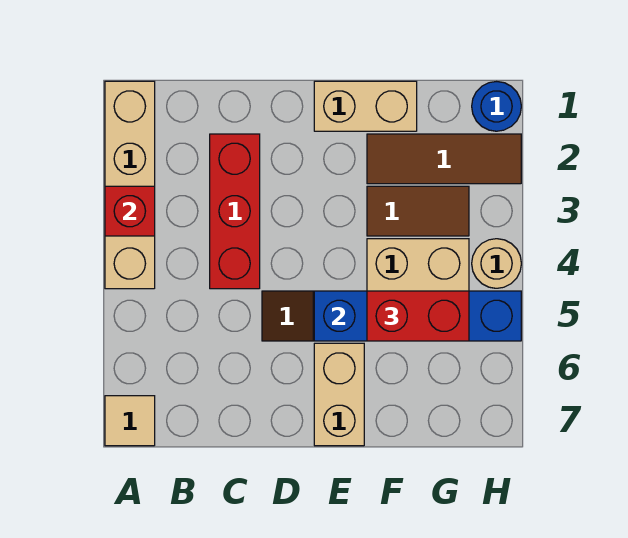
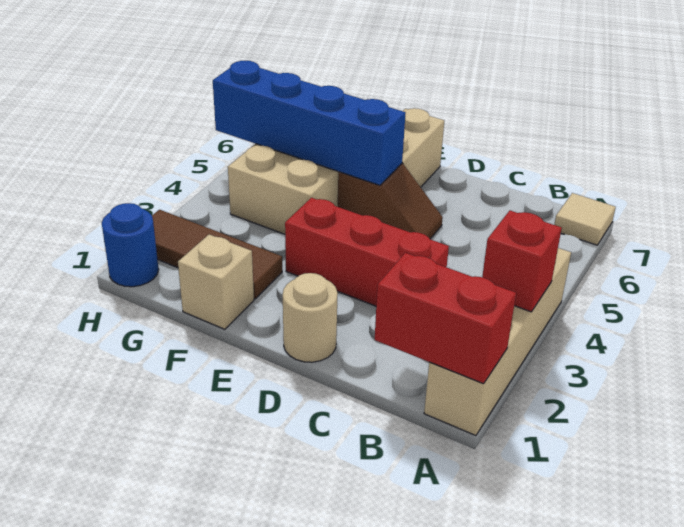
red 1x3 brick [210,134,260,289] -> red 1x3 brick turned to [285,198,449,306]
tan 1x2 brick [314,81,417,131] -> tan 1x1 brick [178,234,254,329]
brown 1x2 tile [367,186,469,236] -> none
red 1x2 brick [367,291,469,341] -> red 1x2 brick moved to [375,253,516,384]
tan 1x1 round brick [472,239,521,288] -> tan 1x1 round brick moved to [283,273,338,362]

